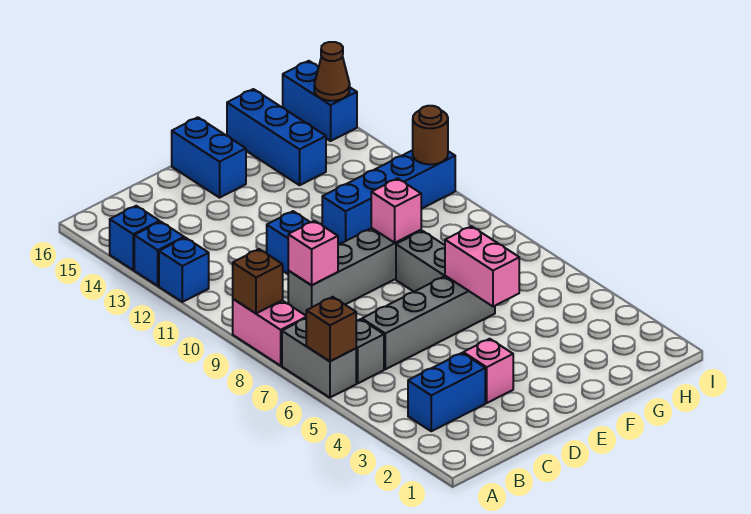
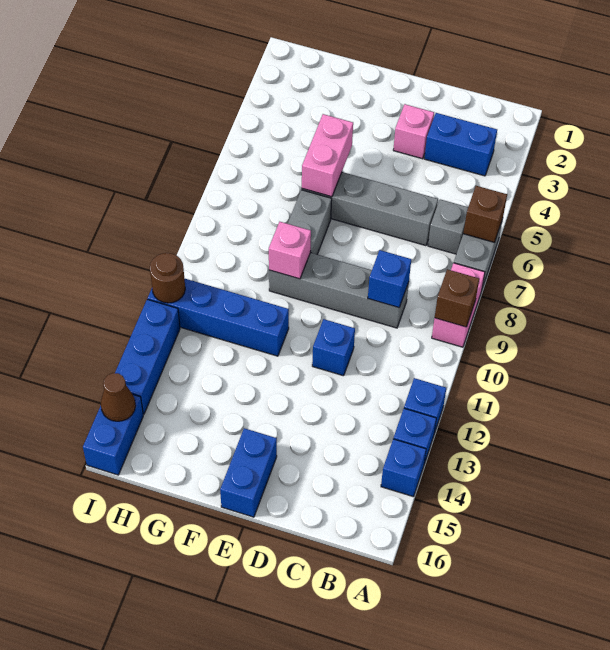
pink 1x1 brick [288,221,338,285] -> blue 1x1 brick [368,250,411,307]
blue 1x3 brick [227,89,326,185] -> blue 1x3 brick moved to [115,299,180,414]

